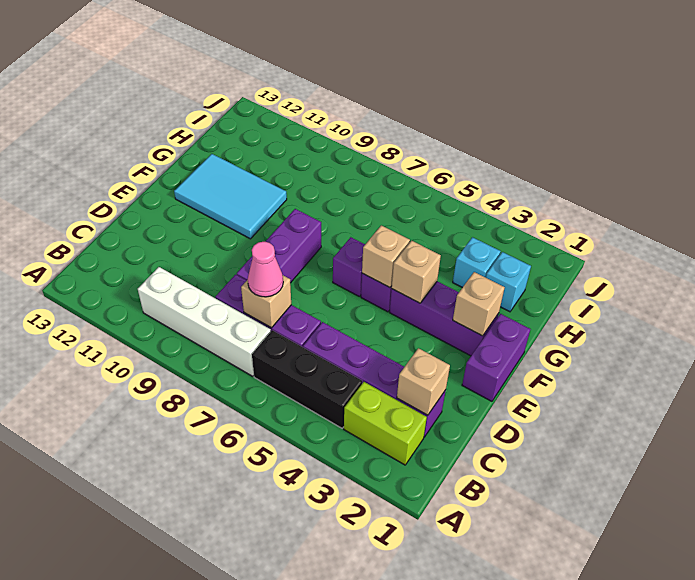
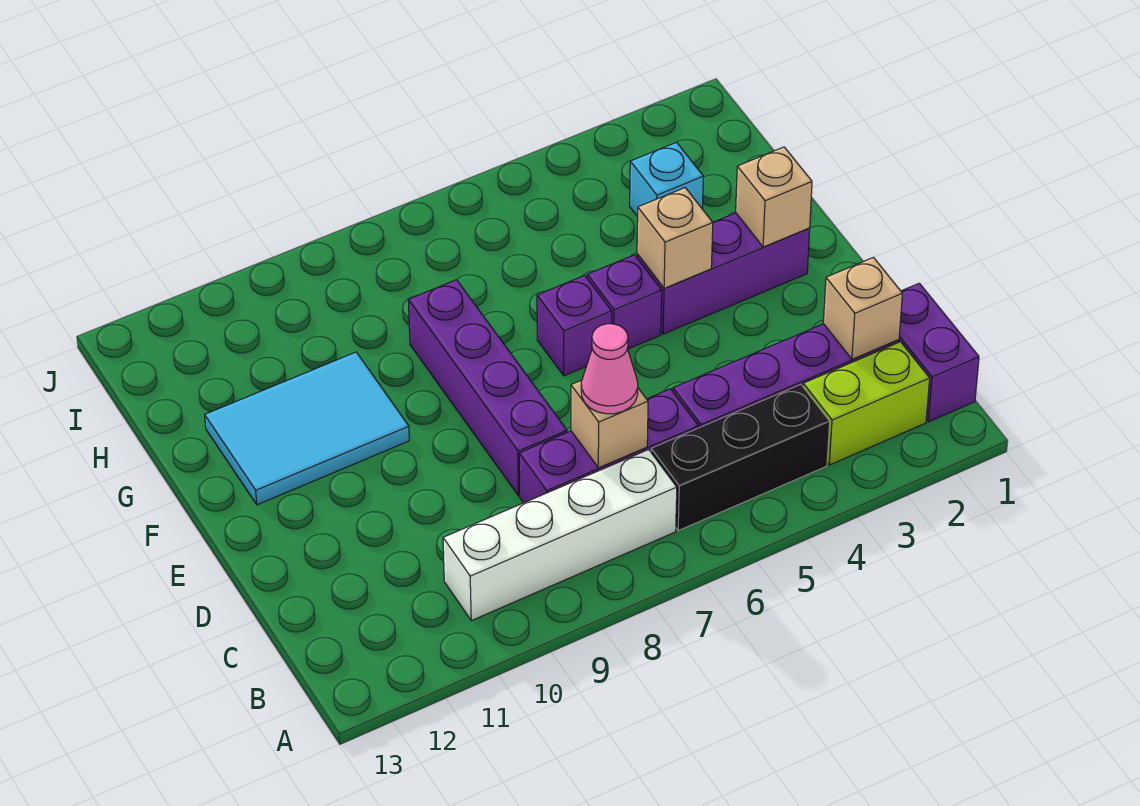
purple 1x3 brick [237,209,321,283] -> purple 1x4 brick [408,280,567,496]
purple 1x2 brick [462,314,531,401] -> purple 1x2 brick moved to [899,283,979,422]
tan 1x1 brick [362,225,410,288] -> none
cyan 1x1 brick [486,252,531,312] -> none

